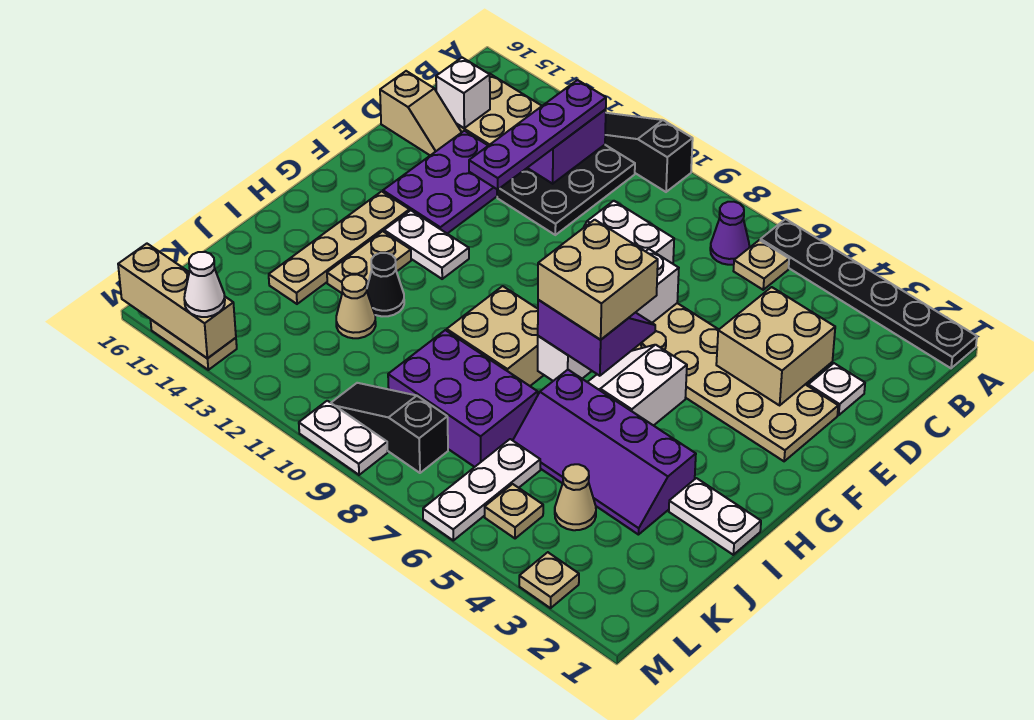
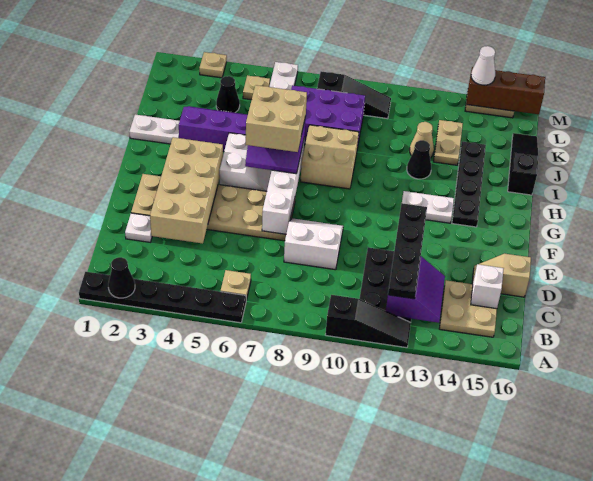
none -> black 1x1 cone [108,257,135,298]
purple 1x1 cone [710,202,749,265] -> none
purple 1x4 plate [469,80,606,189] -> black 1x4 plate [388,203,427,299]
tan 2x2 brick [716,287,835,405] -> tan 2x4 brick [150,137,223,244]
purple 2x3 plate [383,131,497,234] -> none
tan 1x4 plate [269,191,410,304] -> black 1x4 plate [452,141,486,227]
tan 1x2 plate [327,231,411,293] -> tan 1x2 plate moved to [434,120,463,165]
none -> black 1x3 slope [508,133,538,195]
tan 1x1 cone [555,464,596,530] -> black 1x1 cone [216,76,240,113]
white 1x2 plate [299,401,388,475] -> none
tan 1x3 brick [118,244,236,358] -> brown 1x3 brick [466,67,545,114]

